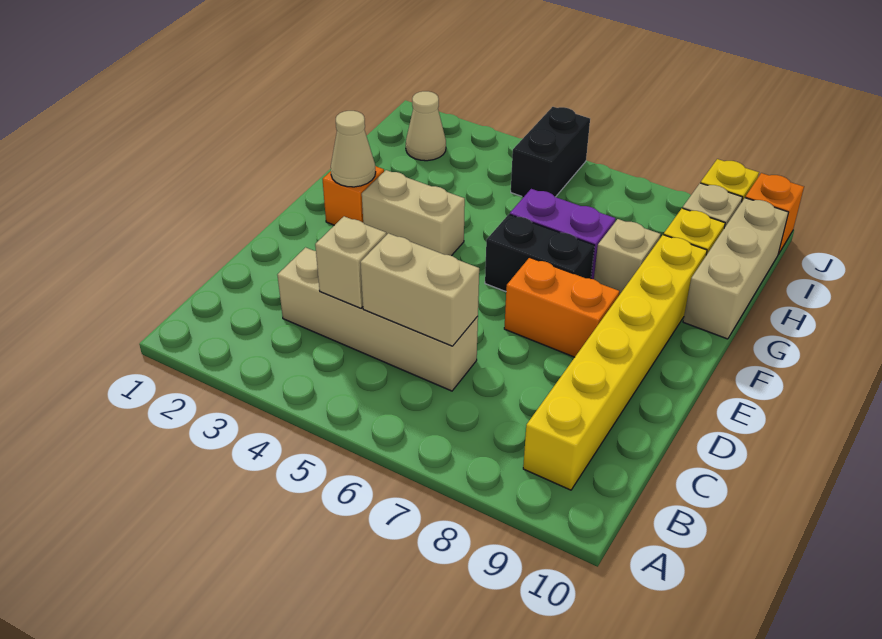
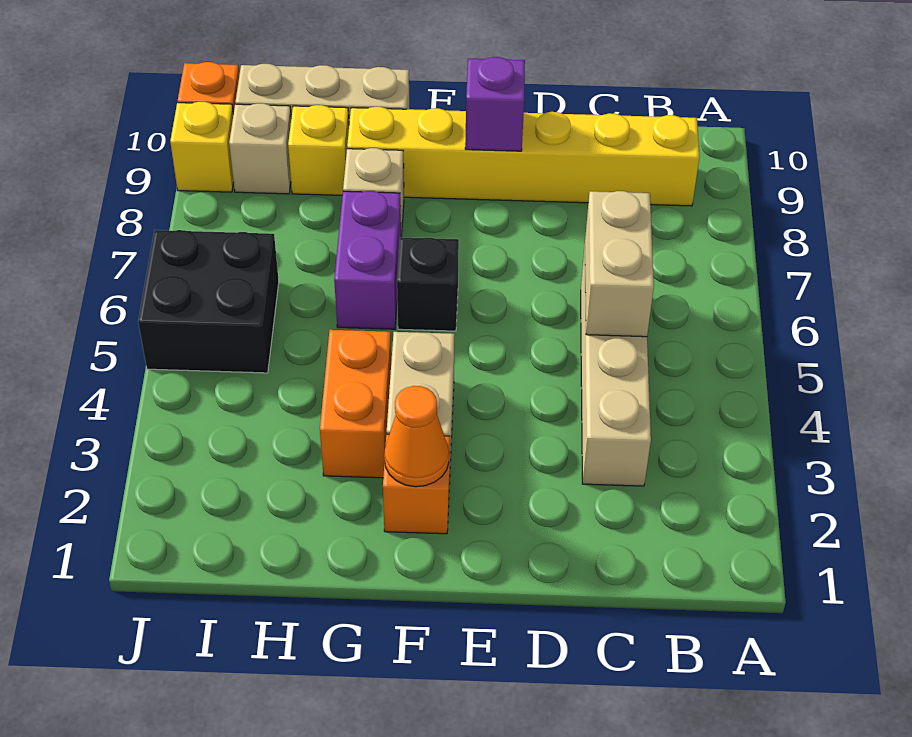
tan 1x1 brick [315,216,386,308] -> none
orange 1x2 brick [504,258,619,357] -> orange 1x2 brick moved to [320,330,391,478]
none -> purple 1x1 brick [465,57,525,151]
tan 1x1 cone [331,111,375,187] -> orange 1x1 cone [384,386,449,487]
black 1x2 brick [485,214,595,292] -> black 1x1 brick [397,237,459,331]
tan 1x1 cone [406,91,446,161] -> none
black 1x2 brick [511,107,590,197] -> black 2x2 brick [138,230,279,373]

